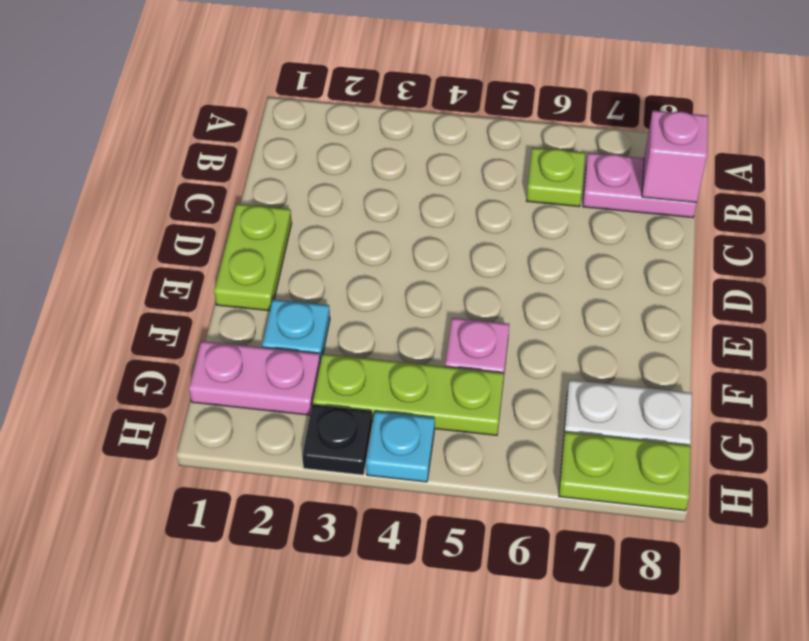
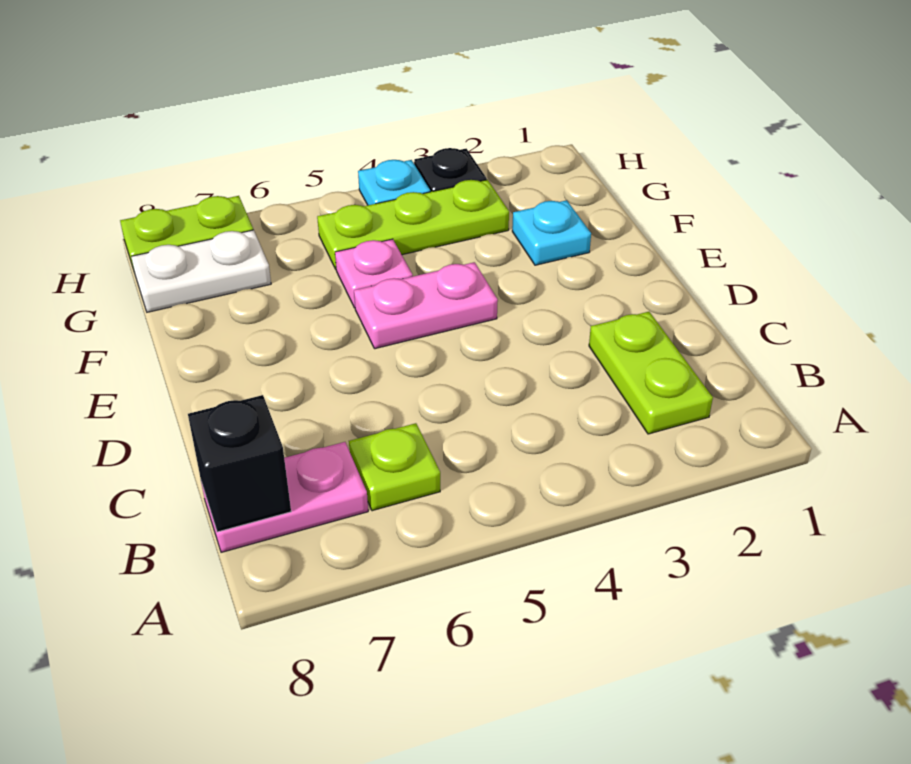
pink 1x1 brick [642,110,708,203] -> black 1x1 brick [188,395,291,532]
lime 1x2 plate [214,204,292,311] -> lime 1x2 plate moved to [589,312,713,434]
pink 1x2 plate [189,341,320,415] -> pink 1x2 plate moved to [354,262,498,349]

